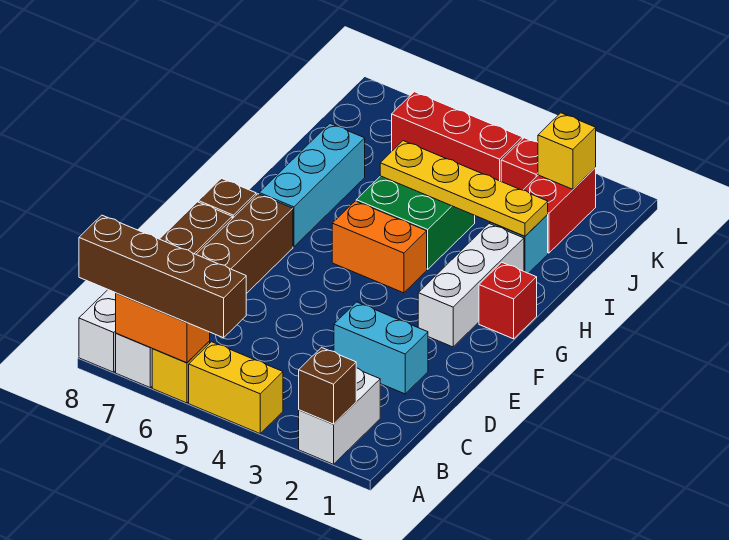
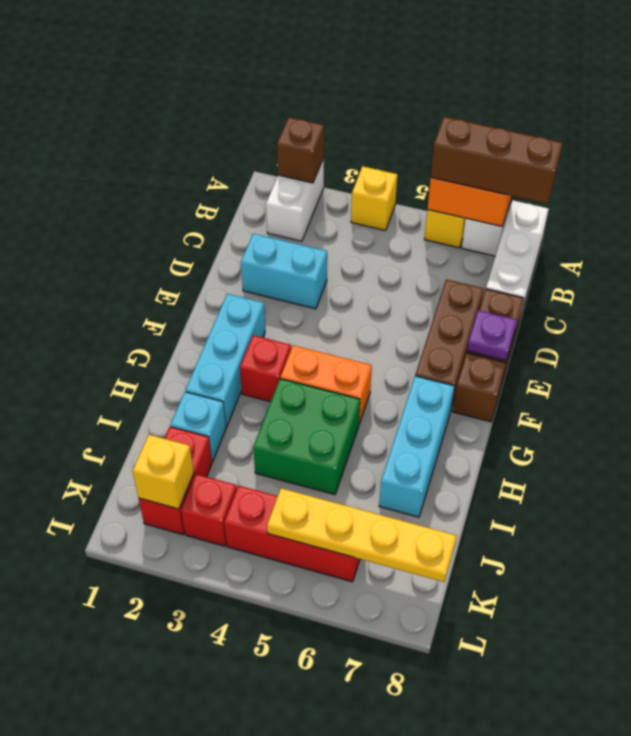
yellow 1x2 brick [189,342,283,434] -> yellow 1x1 brick [351,166,397,231]
brown 1x4 brick [79,215,246,338] -> brown 1x3 brick [431,117,562,204]
none -> purple 1x1 plate [467,310,517,360]
white 1x3 brick [418,224,524,347] -> cyan 1x3 brick [185,294,265,427]
red 1x1 brick [479,262,537,339] -> red 1x1 brick moved to [240,335,291,402]
yellow 1x4 plate [380,141,548,236] -> yellow 1x4 plate moved to [267,488,456,582]

